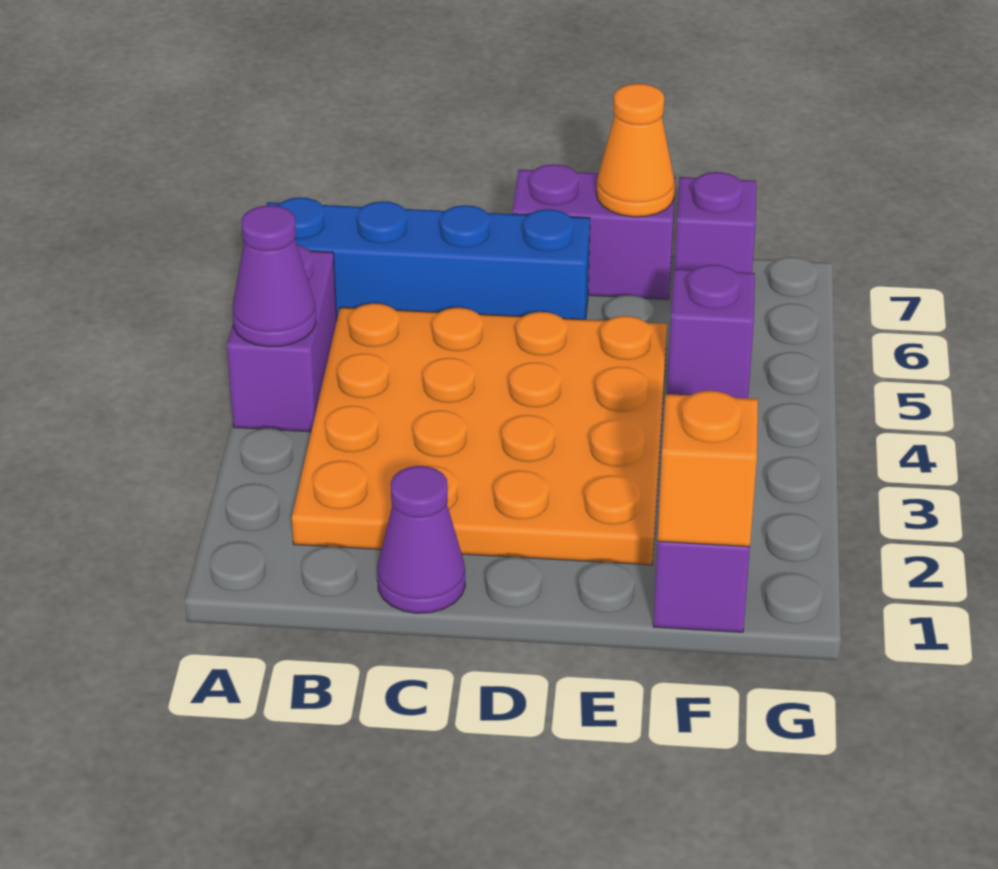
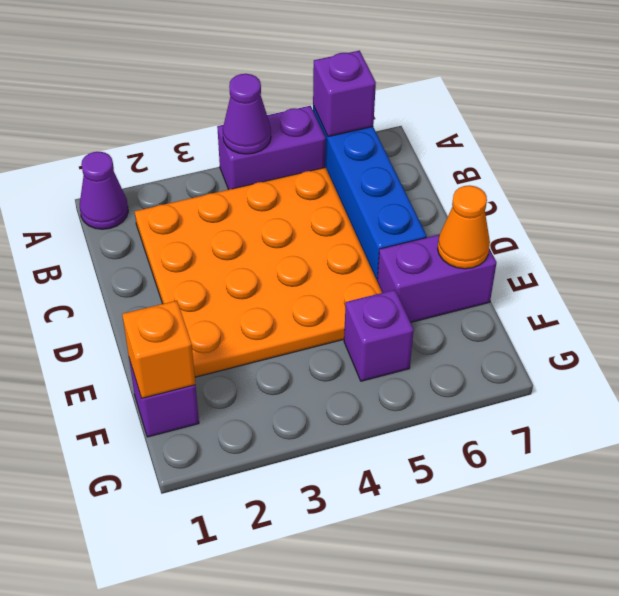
purple 1x1 cone [377,466,465,613] -> purple 1x1 cone moved to [80,152,128,229]
purple 1x2 brick [512,164,675,299] -> purple 1x2 brick turned to [377,234,497,322]
purple 1x1 brick [674,172,756,273] -> purple 1x1 brick moved to [313,51,376,137]

